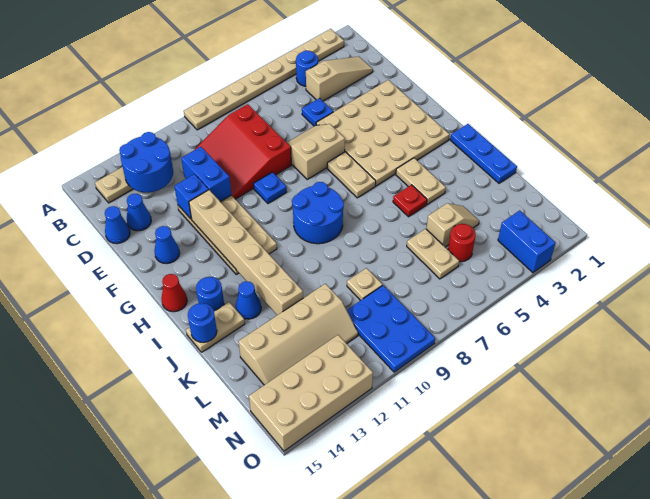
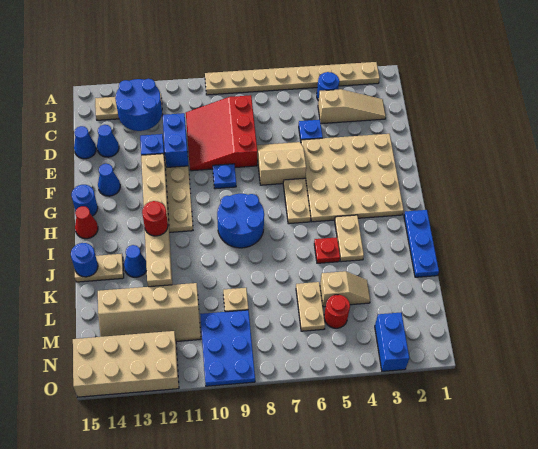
none -> red 1x1 round brick [142,201,168,236]
blue 1x1 round brick [196,277,224,311] -> blue 1x1 round brick moved to [71,185,98,216]

